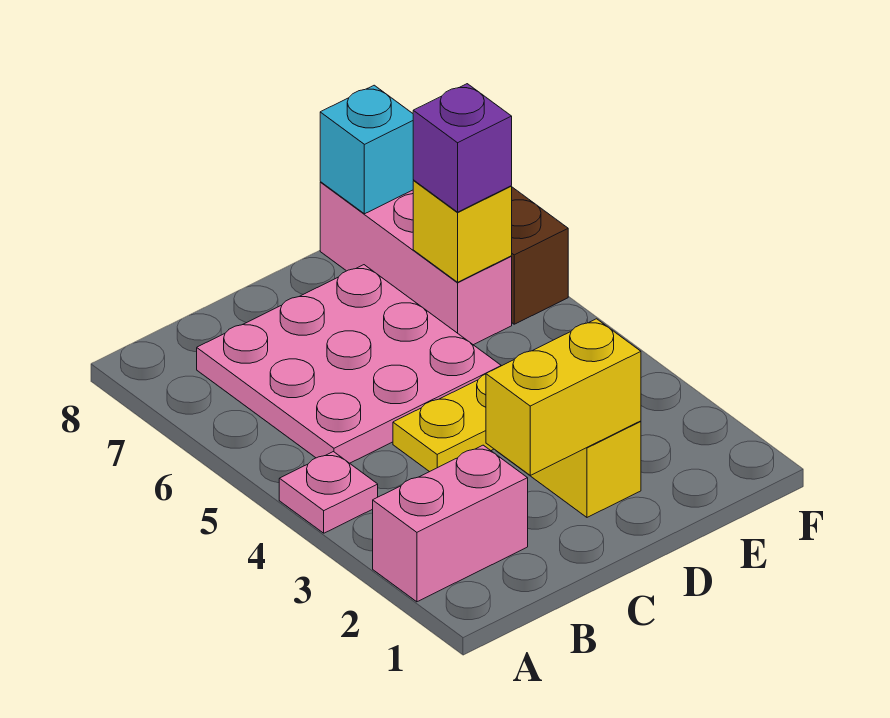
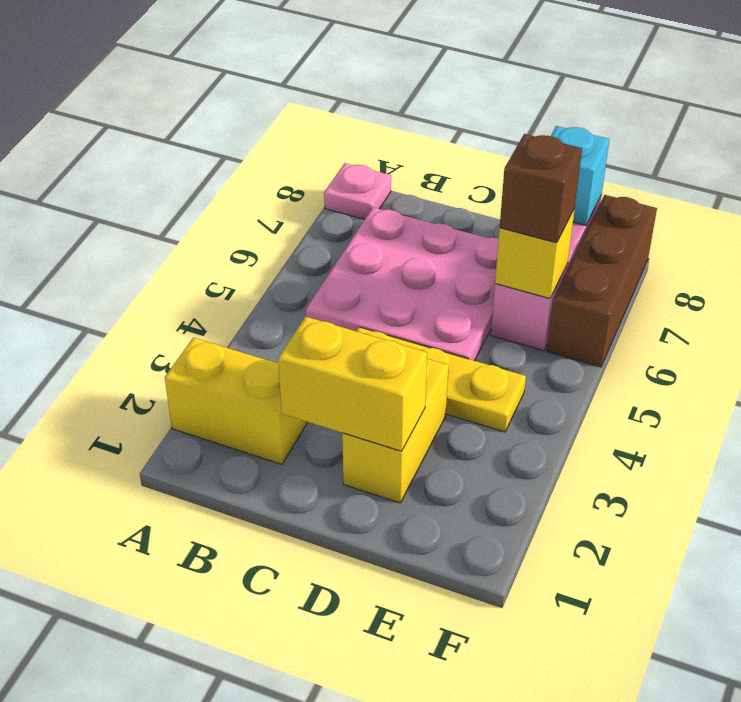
pink 1x2 brick [373,445,528,602] -> yellow 1x2 brick [165,338,307,464]
pink 1x1 plate [279,452,378,533] -> pink 1x1 plate moved to [324,163,391,219]
purple 1x1 brick [413,84,512,212] -> brown 1x1 brick [500,134,582,243]

